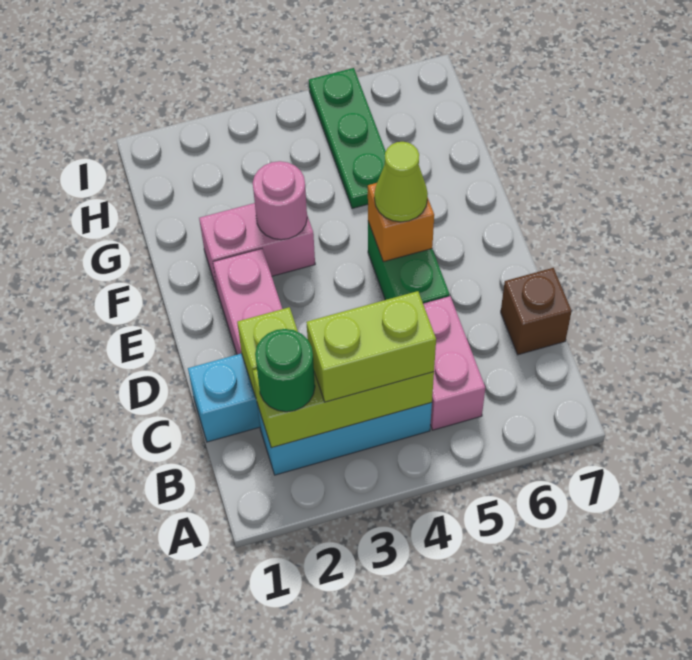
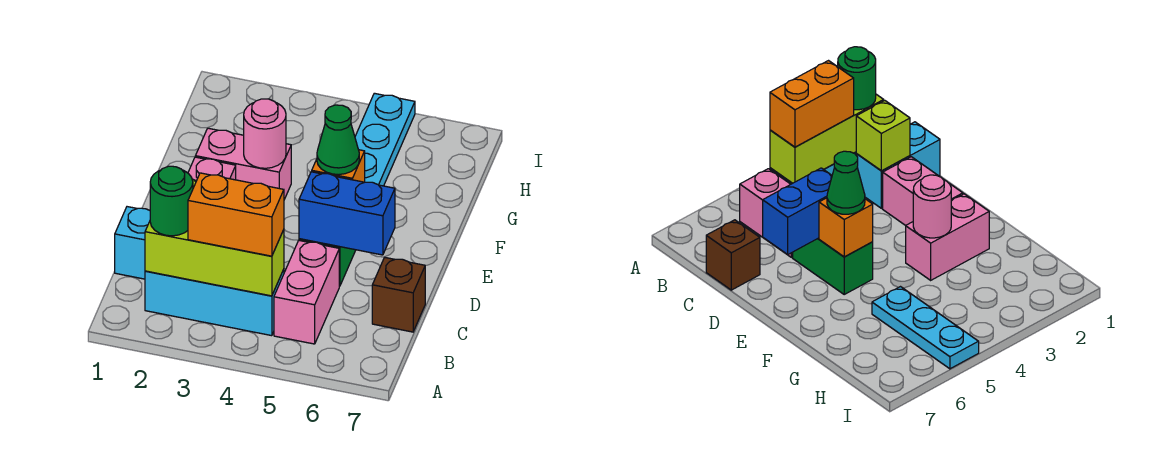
lime 1x2 brick [306,291,436,402] -> orange 1x2 brick [188,173,284,256]
none -> blue 1x2 brick [299,172,395,255]
lime 1x1 cone [374,142,428,222] -> green 1x1 cone [317,105,359,175]
green 1x3 plate [309,68,386,209] -> cyan 1x3 plate [355,93,415,186]

